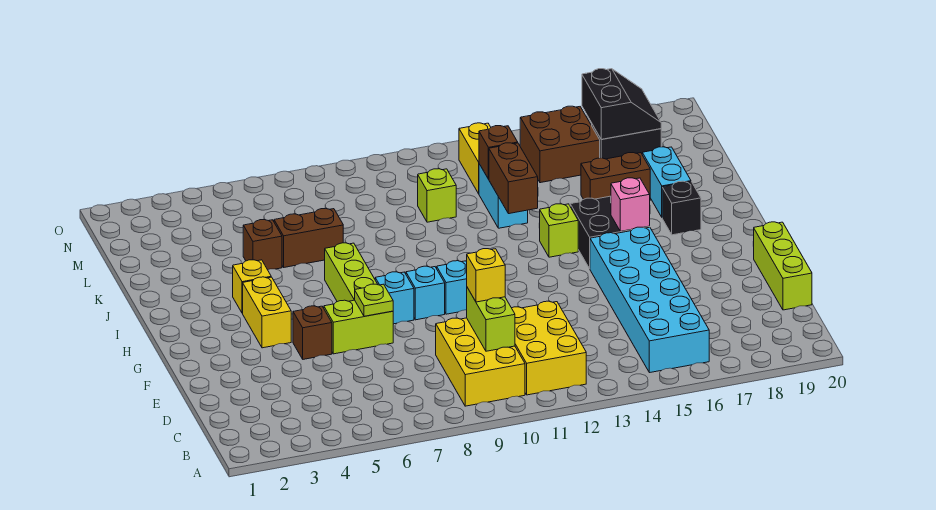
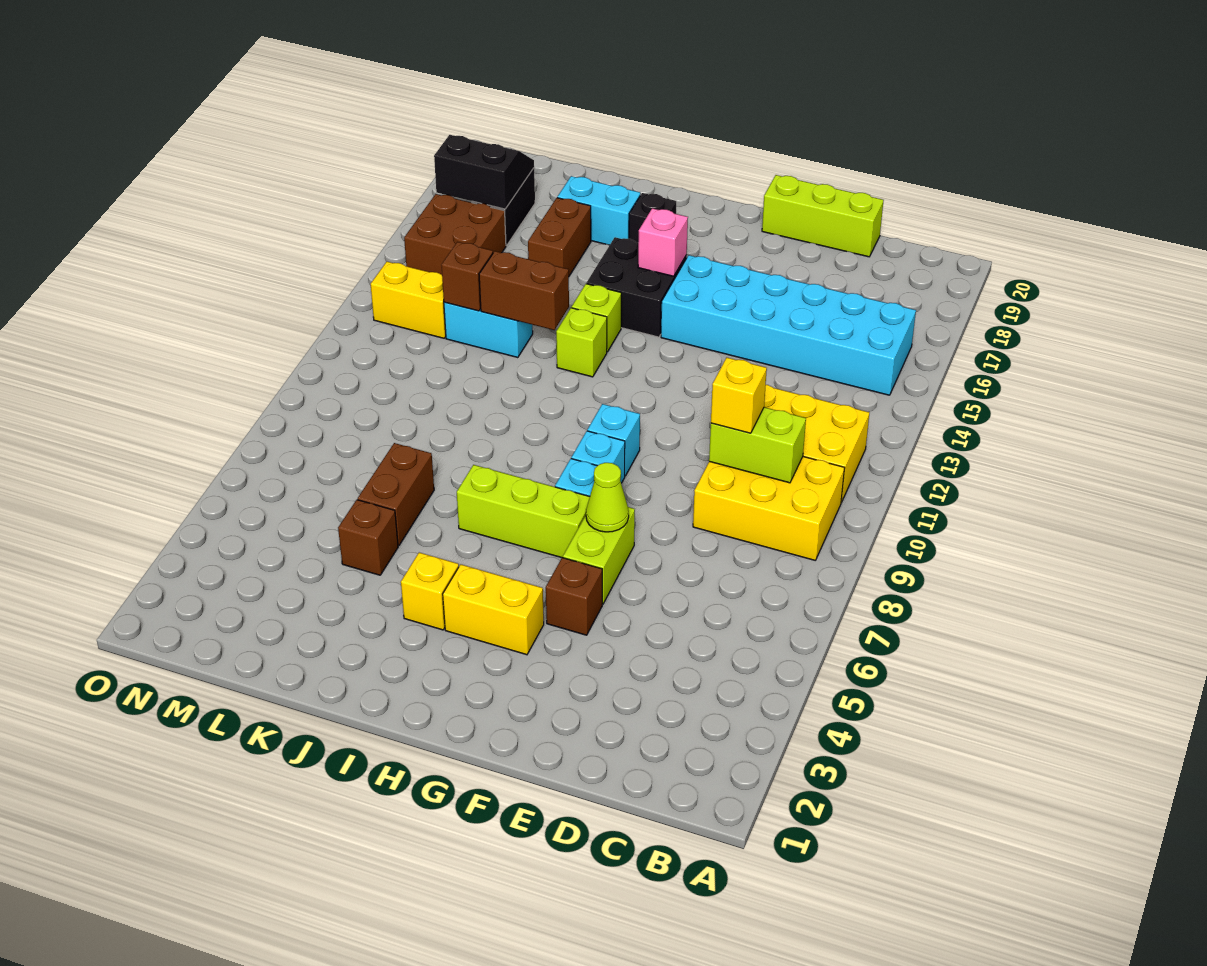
lime 1x1 plate [355,284,393,316] -> lime 1x1 cone [586,463,629,532]
lime 1x1 brick [418,169,456,222] -> lime 1x1 brick moved to [556,308,607,377]

